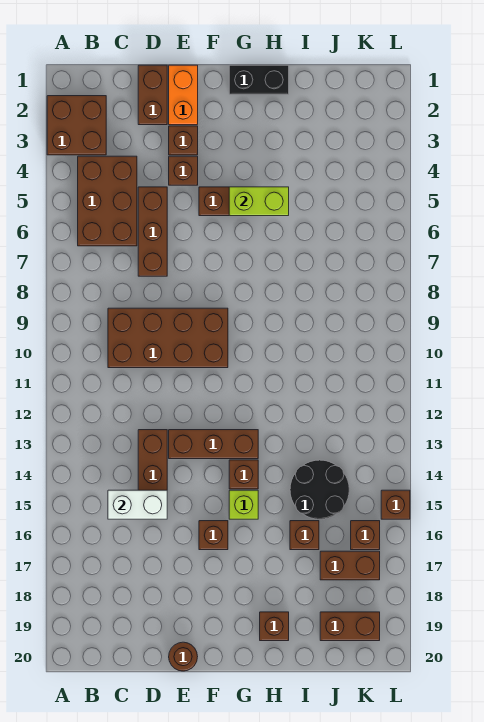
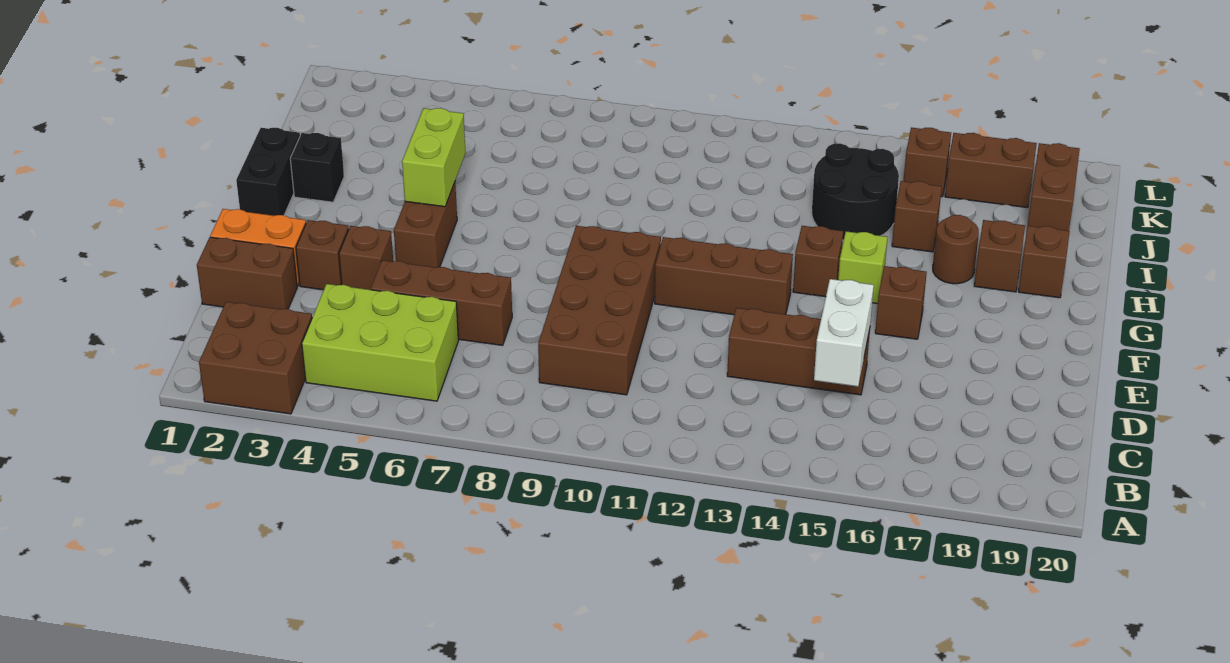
brown 2x3 brick [78,156,137,246] -> lime 2x3 brick [302,284,458,401]
brown 1x3 brick [169,430,258,459] -> brown 1x3 brick turned to [655,237,793,315]
brown 1x1 round brick [169,642,198,671] -> brown 1x1 round brick moved to [933,215,979,284]
none -> black 1x1 brick [290,133,344,202]
brown 1x2 brick [320,551,380,580] -> brown 1x2 brick turned to [945,133,1037,208]
brown 1x1 brick [381,490,410,519] -> brown 1x1 brick moved to [974,220,1025,292]

